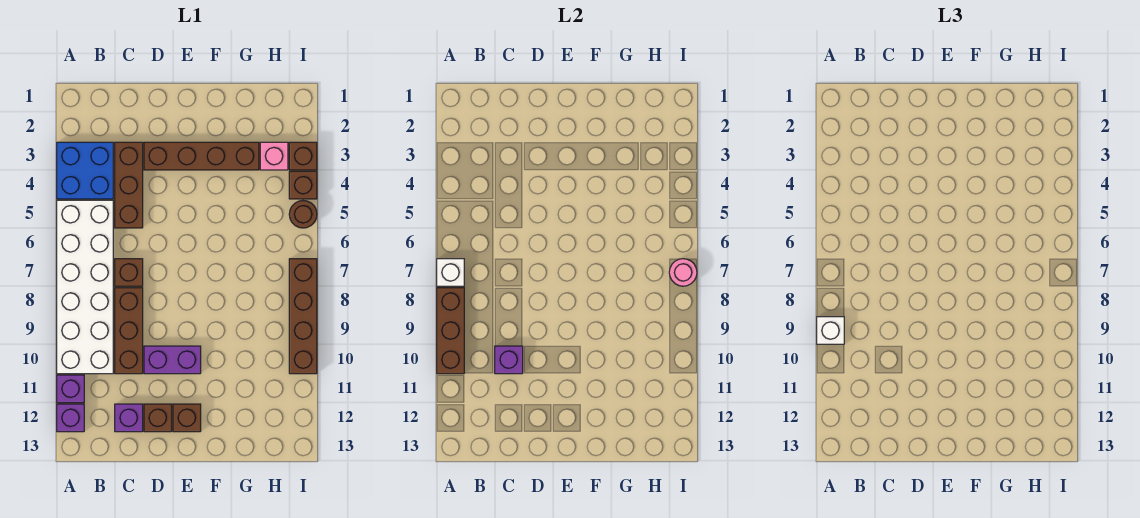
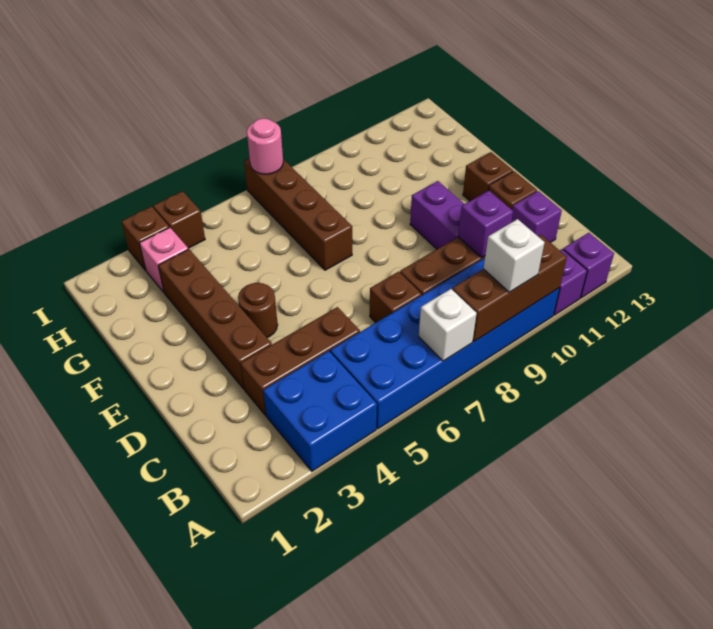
white 2x6 brick [57,200,113,374] -> blue 2x6 brick [330,258,560,429]
brown 1x1 round brick [289,201,317,228] -> brown 1x1 round brick moved to [238,283,278,338]
brown 1x4 brick [289,259,317,374] -> brown 1x4 brick turned to [244,158,352,270]

